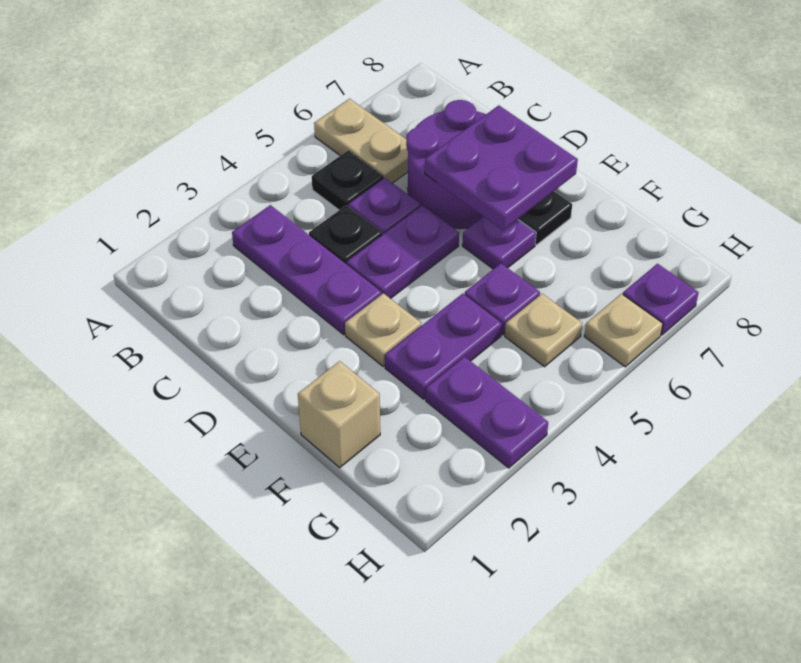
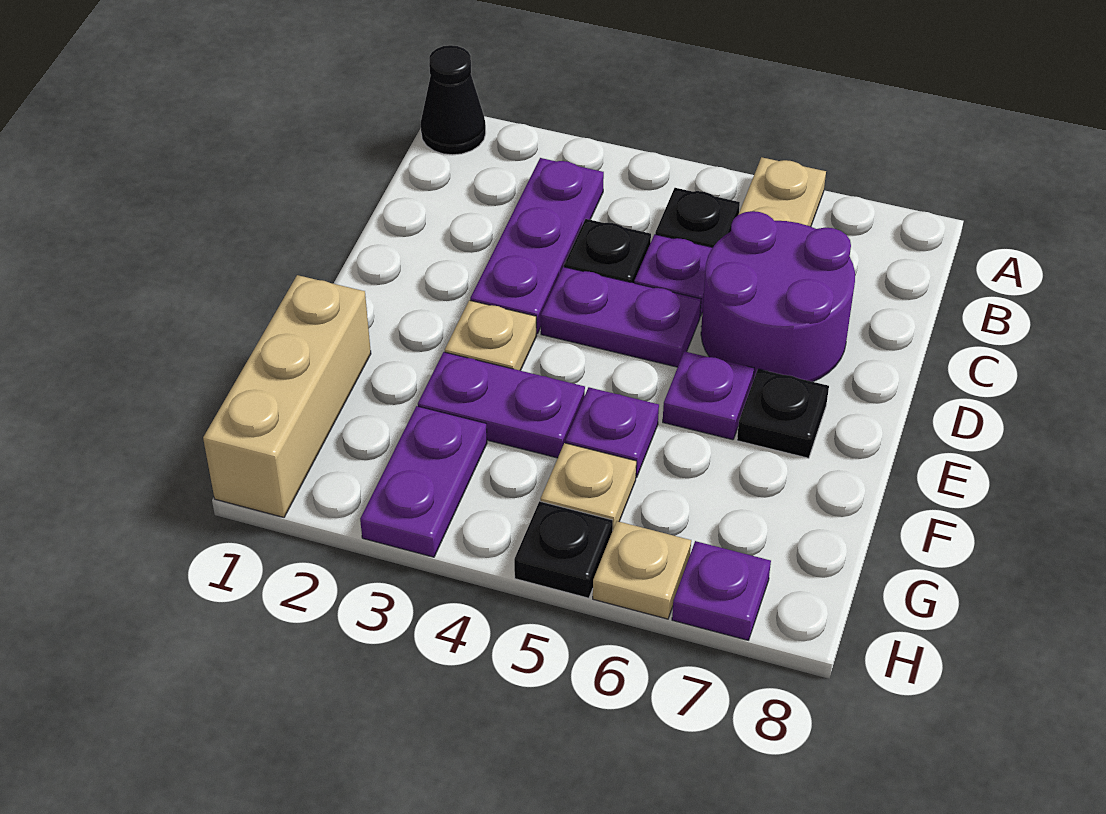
none -> black 1x1 cone [421,45,486,155]
purple 2x2 plate [425,105,578,230] -> none
tan 1x1 brick [298,361,380,468] -> tan 1x3 brick [203,275,371,517]
none -> black 1x1 plate [514,501,613,598]

